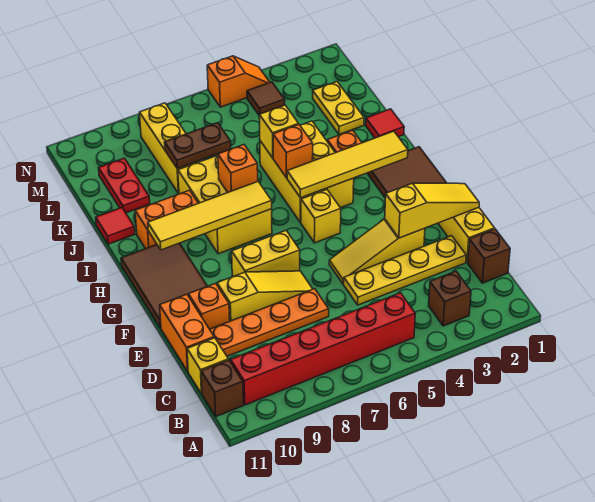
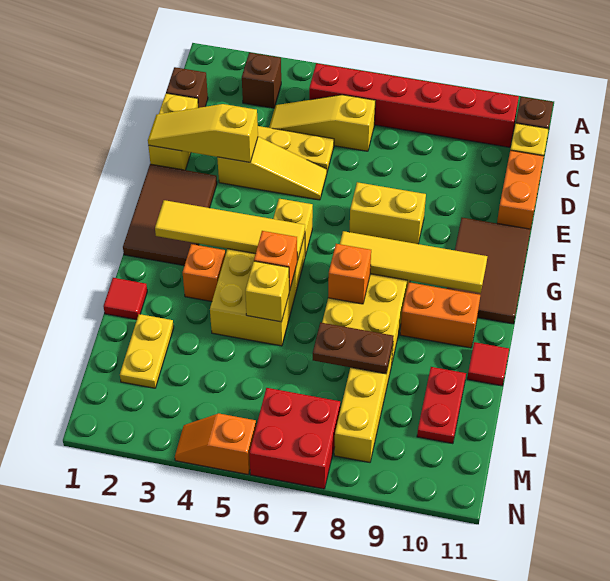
orange 1x4 plate [210,289,329,356] -> none
yellow 1x3 slope [217,271,312,321] -> yellow 1x3 slope moved to [269,95,375,151]
orange 1x1 brick [188,283,230,329] -> none
brown 1x1 tile [247,82,285,115] -> none
none -> red 2x2 brick [249,388,340,489]

